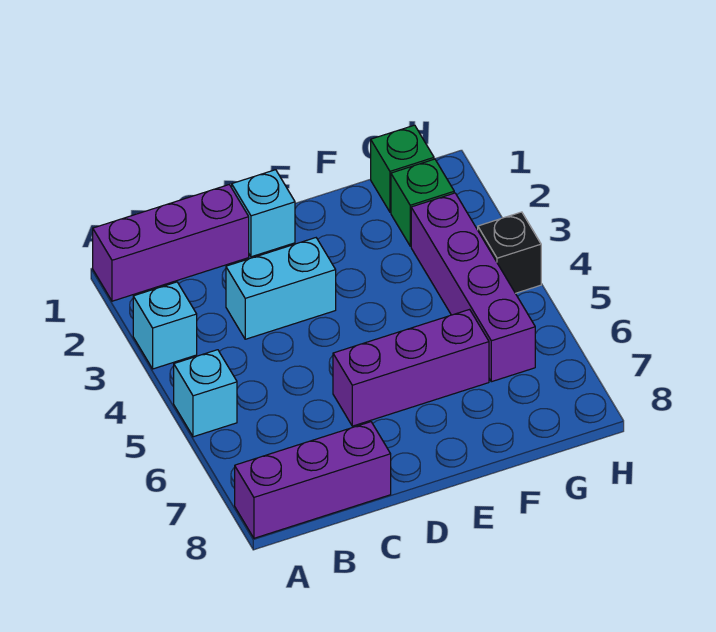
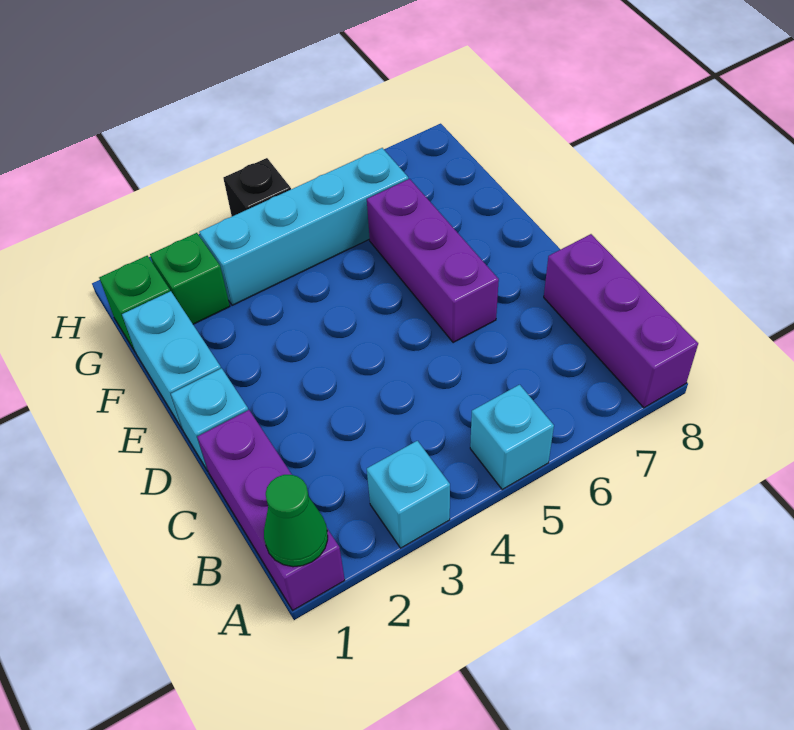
none -> green 1x1 cone [264,475,328,567]
cyan 1x2 brick [226,238,336,339] -> cyan 1x2 brick moved to [122,291,221,430]
purple 1x4 brick [411,193,535,382] -> cyan 1x4 brick [199,148,408,305]

